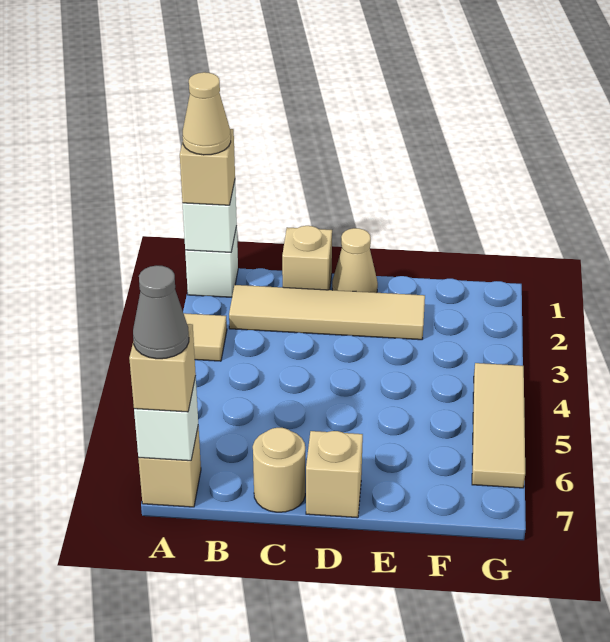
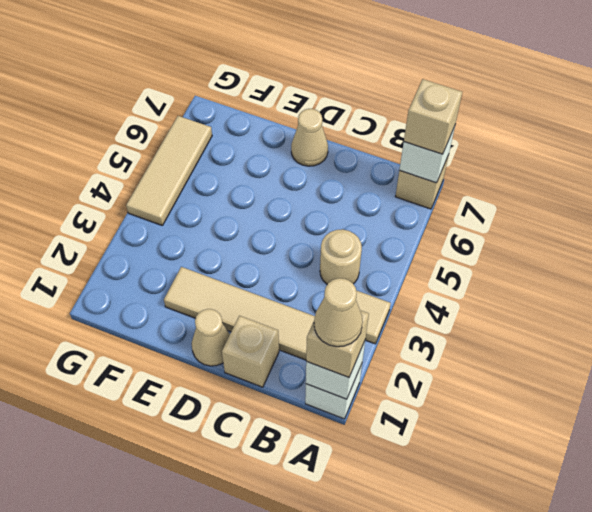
grey 1x1 cone [133,266,189,359] -> none
tan 1x1 round brick [253,428,305,512] -> tan 1x1 round brick moved to [320,229,362,284]
tan 1x1 brick [306,431,363,518] -> tan 1x1 cone [291,109,328,166]

